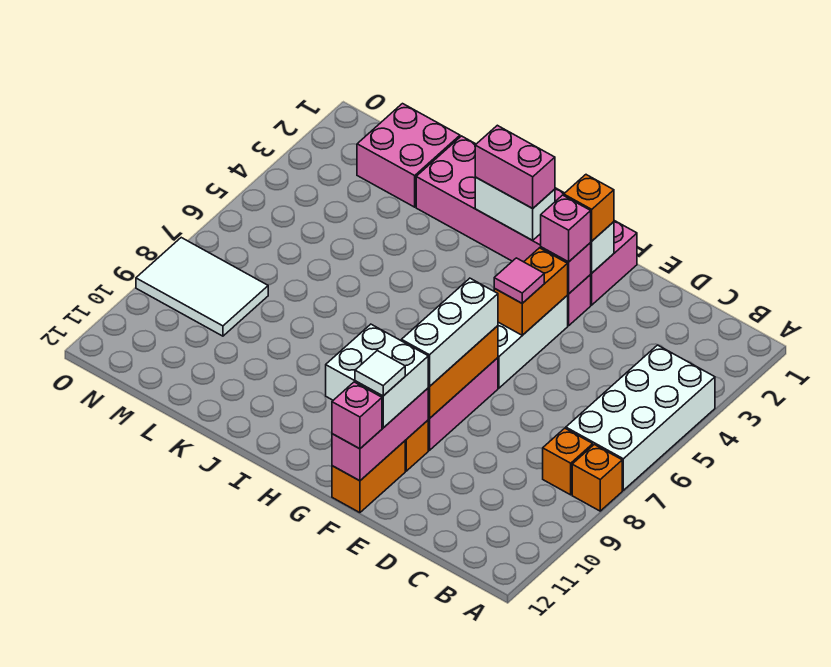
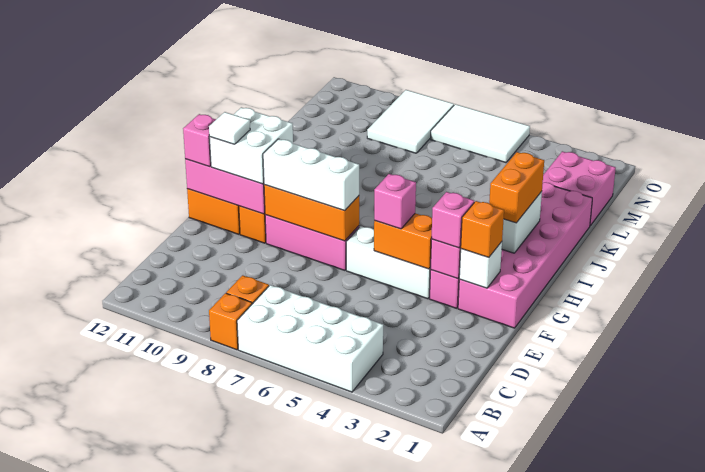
pink 1x1 tile [494,258,544,303] -> pink 1x1 brick [374,174,416,229]
pink 1x2 brick [475,125,555,208] -> orange 1x2 brick [489,152,544,223]
none -> white 2x3 tile [430,104,530,163]

